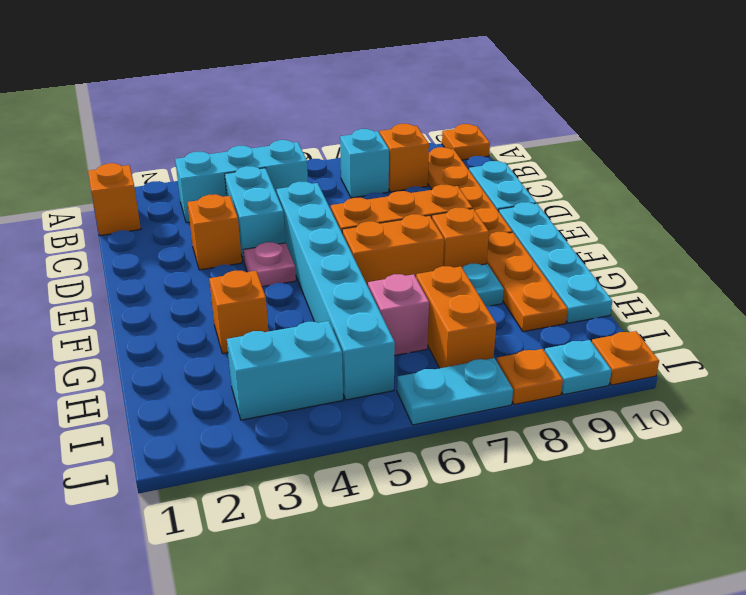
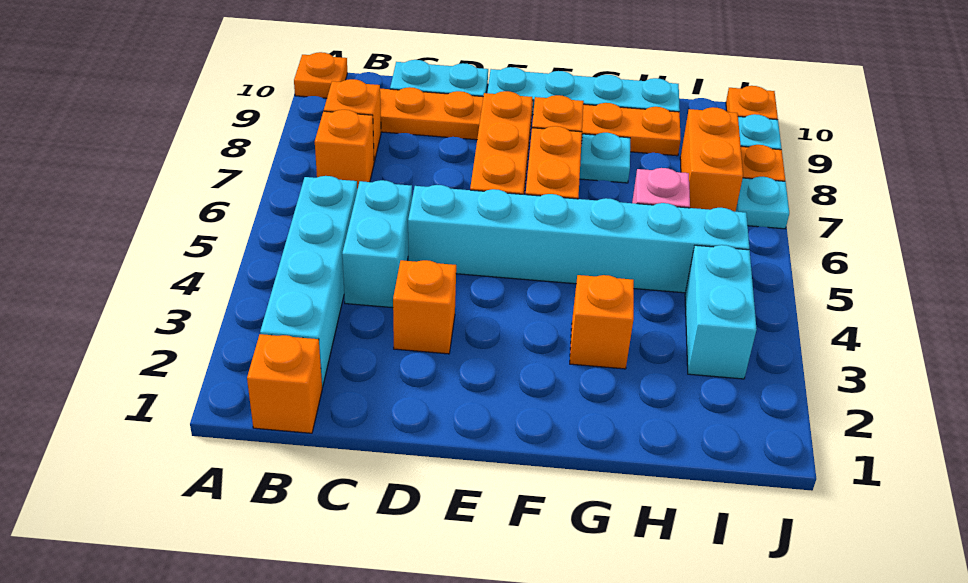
cyan 1x3 brick [175,140,308,223] -> cyan 1x4 brick [260,176,357,387]
cyan 1x1 brick [340,129,389,198] -> orange 1x1 brick [315,110,374,189]
cyan 1x2 brick [225,166,285,261] -> cyan 1x2 brick turned to [342,180,412,308]
pink 1x1 plate [243,242,296,287] -> none
orange 1x2 brick [416,266,496,368] -> orange 1x2 brick turned to [680,107,743,212]
cyan 1x2 plate [397,358,513,425] -> cyan 1x1 plate [736,177,789,229]

